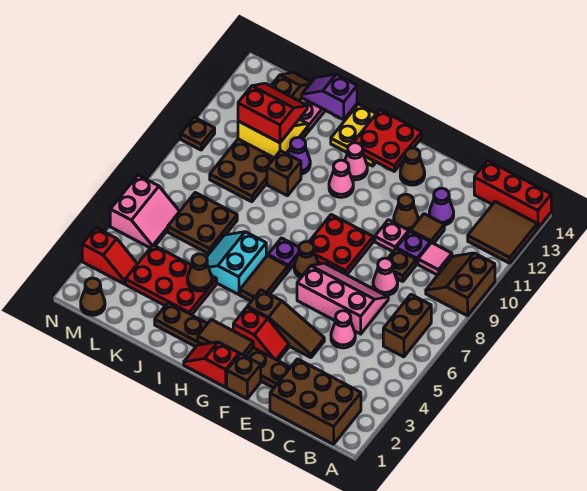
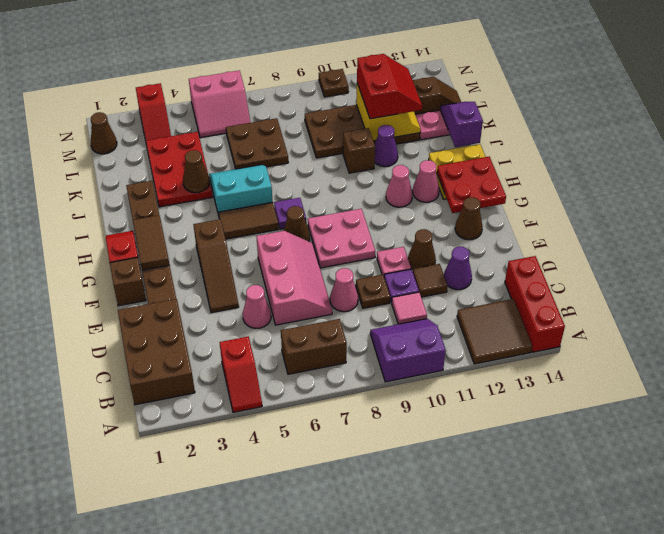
brown 2x2 slope [426,253,495,316] -> purple 2x2 slope [370,319,446,382]
red 1x2 slope [233,308,289,360] -> red 1x2 slope moved to [220,337,262,412]
red 2x2 plate [309,215,373,275] -> pink 2x2 plate [308,209,375,268]

